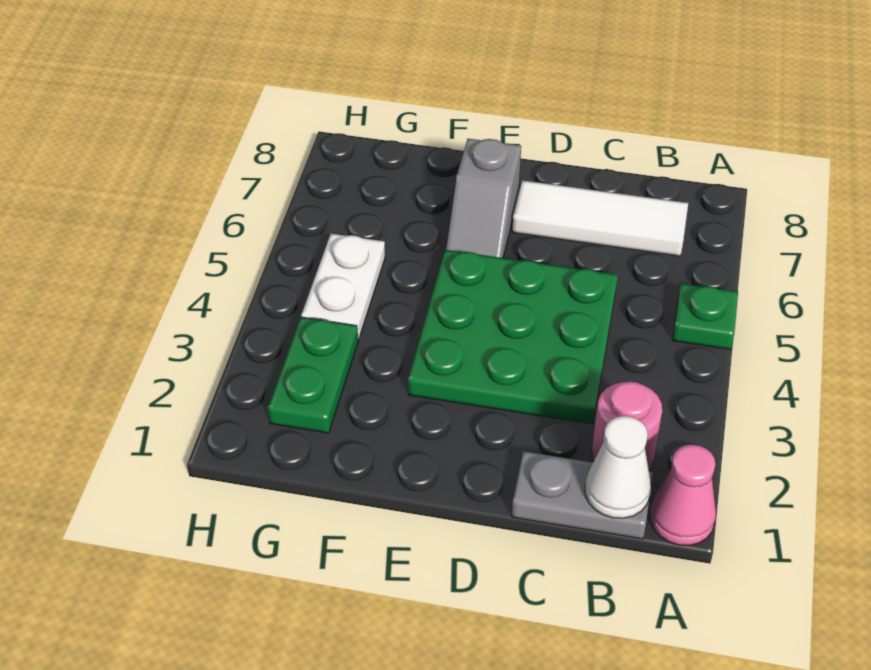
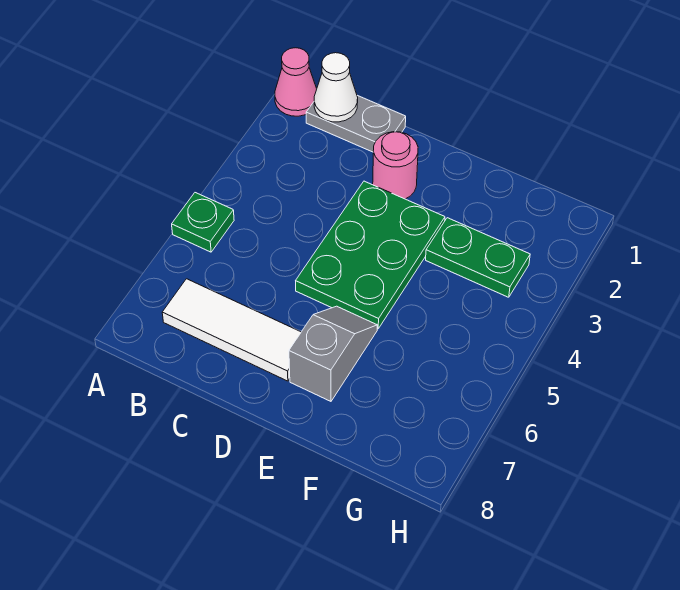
pink 1x1 round brick [592,382,662,470] -> pink 1x1 round brick moved to [373,132,418,199]
green 3x3 plate [408,250,618,424] -> green 2x3 plate [296,181,445,329]
green 1x2 plate [268,317,358,433] -> green 1x2 plate turned to [426,218,530,297]
white 1x2 plate [301,234,385,340] -> none

